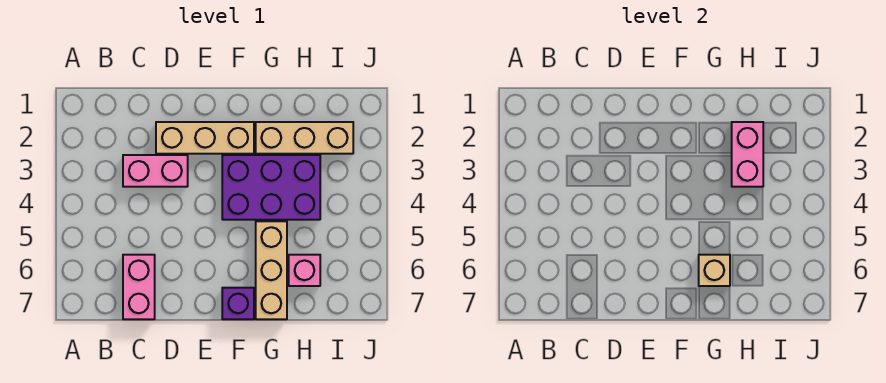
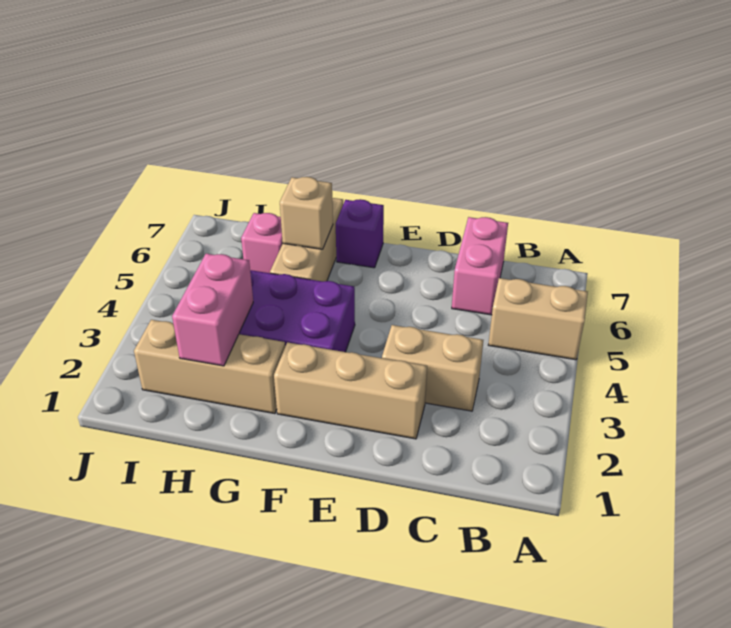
none -> tan 1x2 brick [488,278,588,360]
pink 1x2 brick [123,155,188,187] -> tan 1x2 brick [382,325,483,411]

